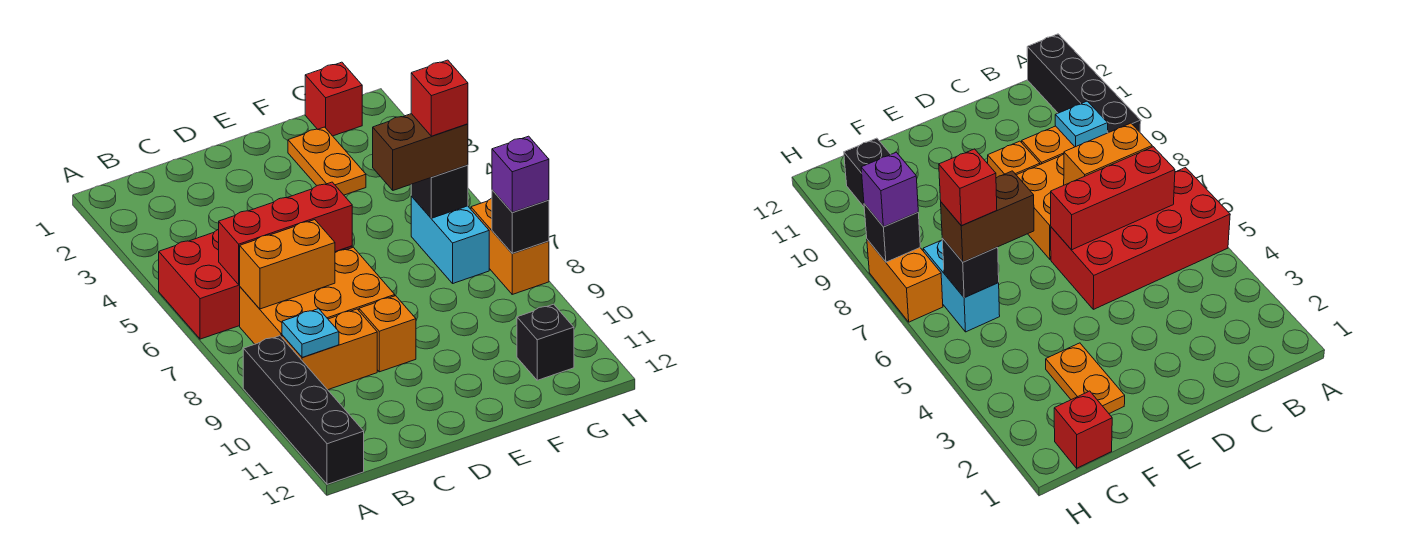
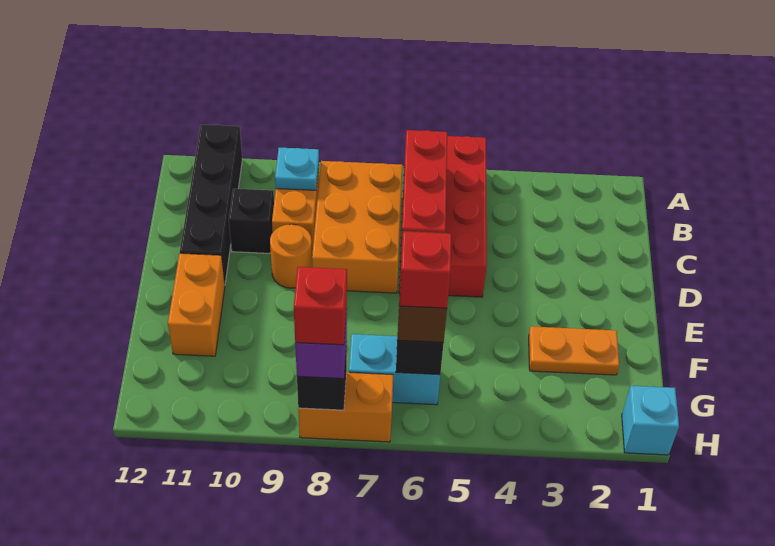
black 1x4 brick [243,336,364,484] -> black 1x4 brick turned to [180,125,242,283]
orange 1x2 brick [240,220,335,309] -> orange 1x2 brick moved to [168,253,225,356]
orange 1x1 brick [359,296,416,372] -> orange 1x1 round brick [270,224,312,288]
red 1x1 brick [305,62,362,136] -> red 1x1 brick moved to [294,267,347,345]
black 1x1 brick [517,304,574,380] -> black 1x1 brick moved to [229,189,274,253]
none -> cyan 1x1 brick [622,386,679,455]

